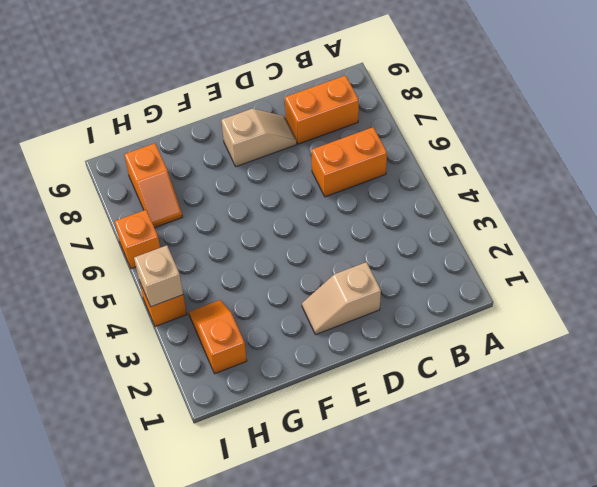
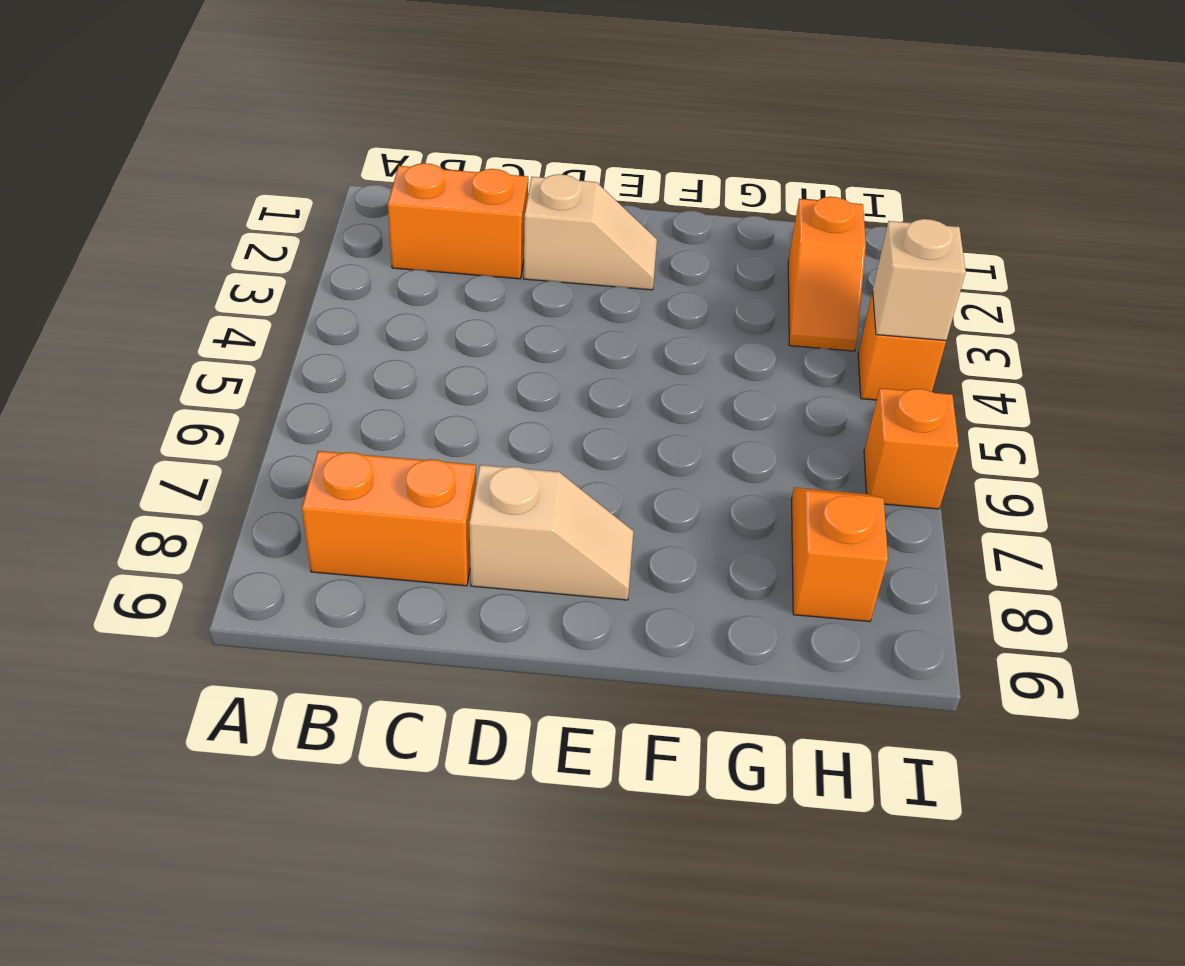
orange 1x2 brick [311,127,387,197] -> orange 1x2 brick moved to [388,163,528,279]
tan 1x2 slope [221,109,297,167] -> tan 1x2 slope turned to [469,465,633,600]

